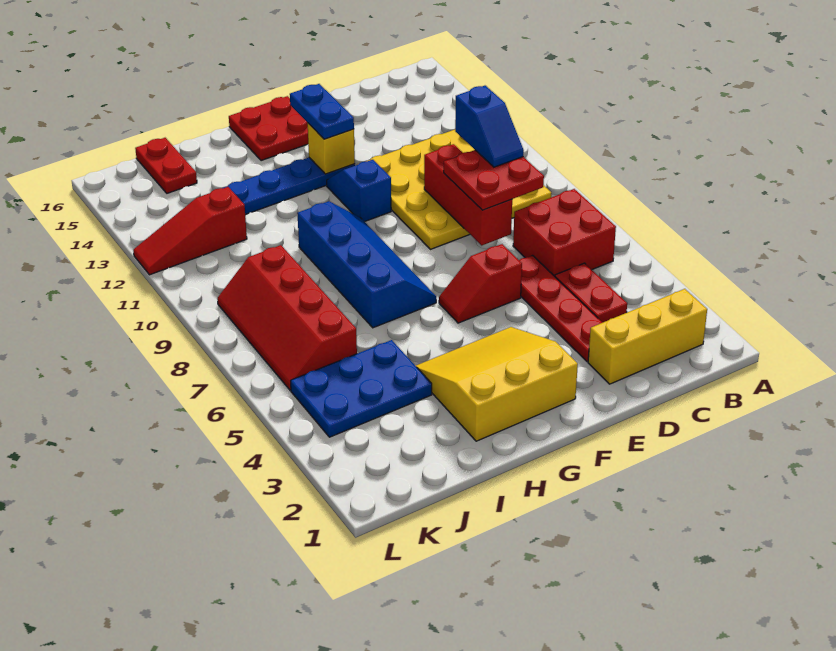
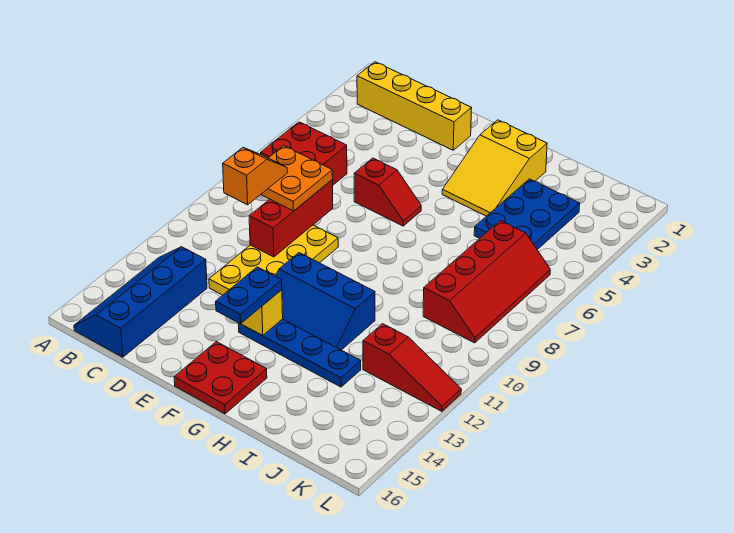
yellow 1x3 brick [588,289,707,384] -> yellow 1x4 brick [357,62,472,150]
yellow 4x4 plate [368,130,551,249] -> yellow 2x4 plate [209,225,338,295]
red 1x2 plate [555,263,627,322] -> none
red 2x2 plate [444,150,544,210] -> orange 2x2 plate [261,146,333,211]
blue 1x2 slope [455,86,524,167] -> orange 1x2 slope [223,148,287,205]
red 1x4 plate [519,255,603,362] -> none
yellow 3x3 slope [416,327,578,441] -> yellow 2x3 slope [442,120,547,216]
blue 1x2 slope [327,160,391,222] -> blue 2x3 slope [276,253,375,350]
blue 2x4 slope [297,201,436,328] -> blue 2x4 slope moved to [74,247,207,357]
blue 2x3 plate [291,340,432,437] -> blue 2x3 plate turned to [474,179,580,250]
red 1x2 plate [135,138,197,193] -> none

